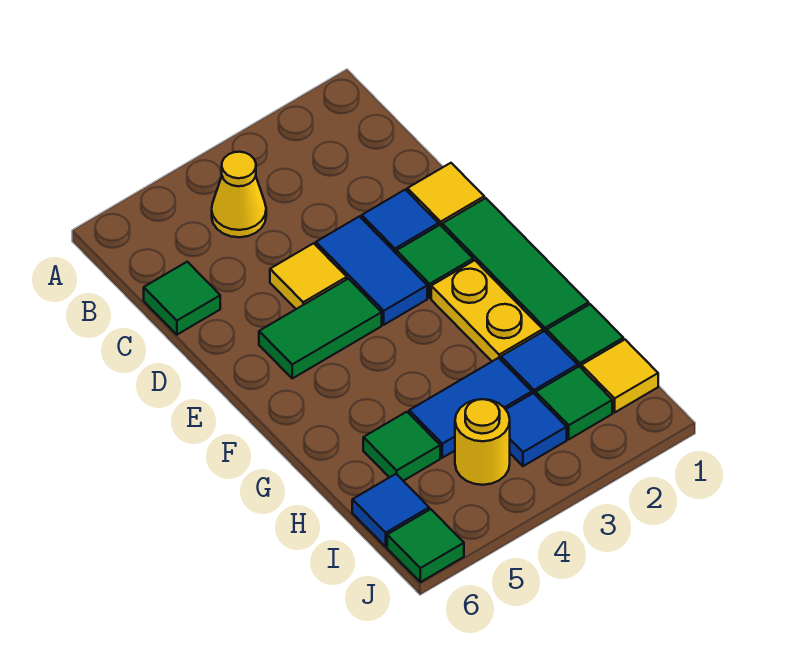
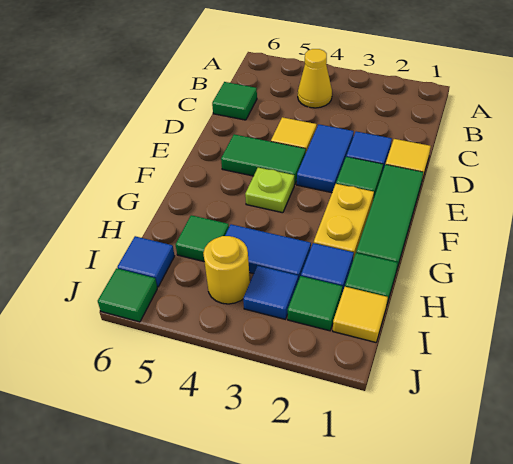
none -> lime 1x1 plate [245,168,294,213]

